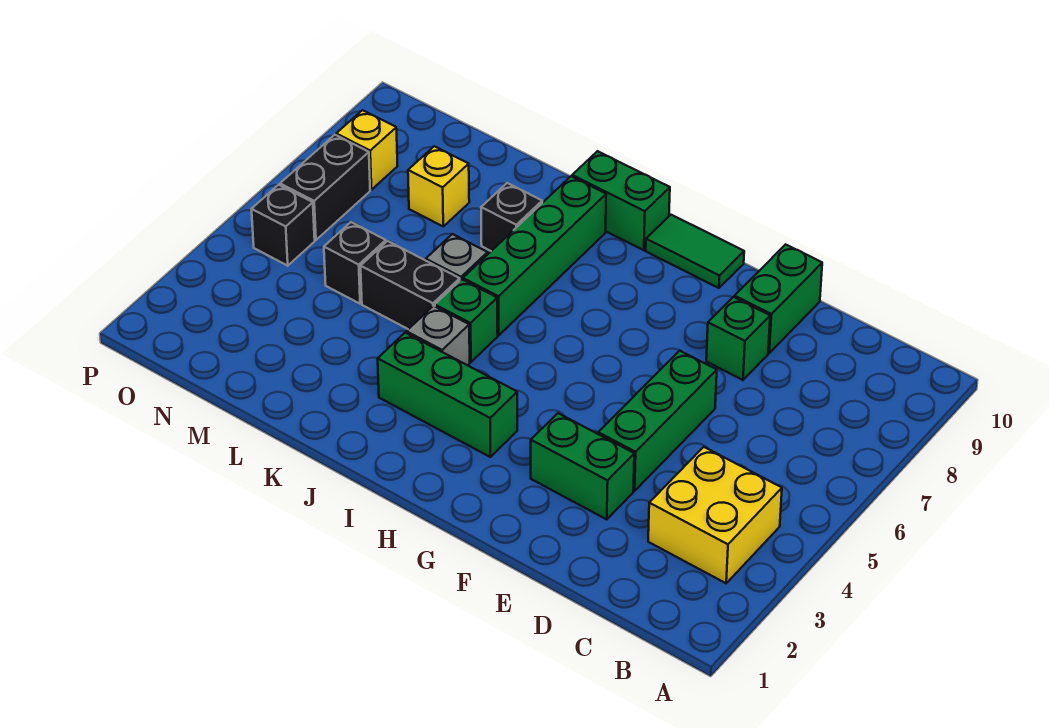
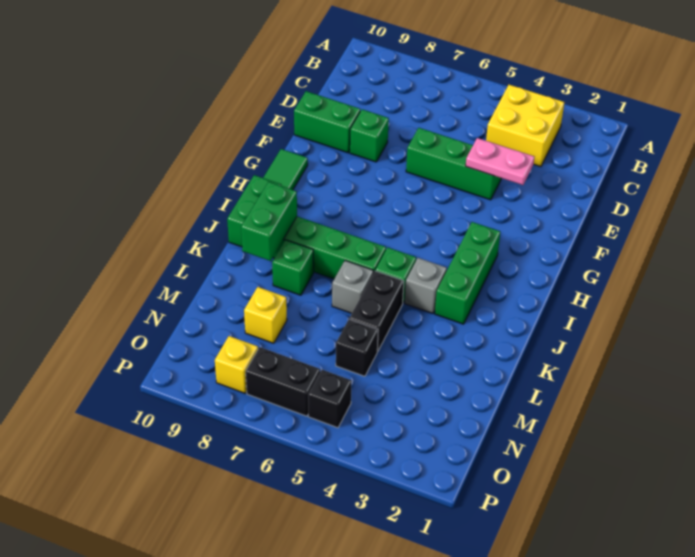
green 1x2 brick [531,413,634,519] -> green 1x2 brick moved to [241,182,297,261]
none -> pink 1x2 plate [466,138,534,185]
black 1x1 brick [481,183,542,251] -> green 1x1 brick [272,240,314,295]

